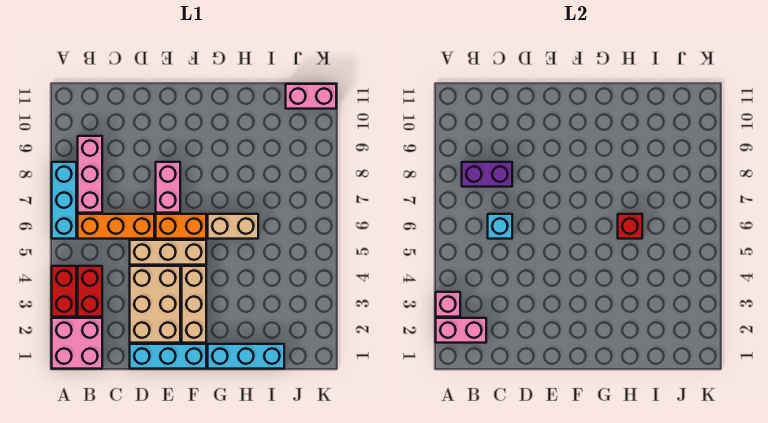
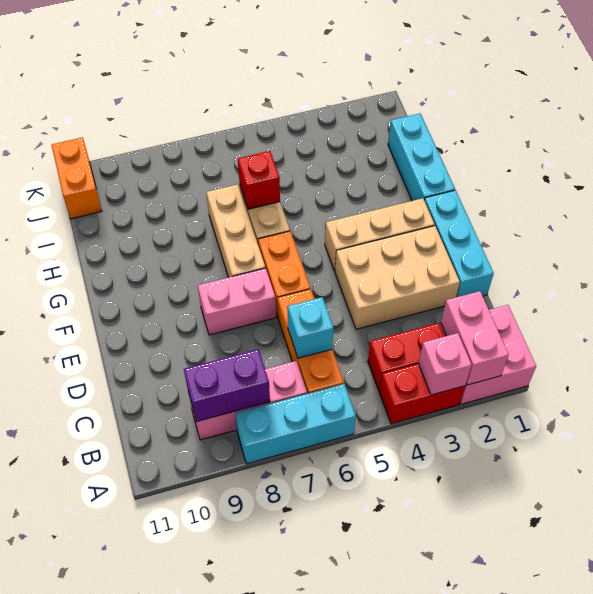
purple 1x2 brick [462,162,512,187] -> purple 1x2 brick turned to [184,349,270,422]
tan 1x3 brick [130,240,206,265] -> tan 1x3 brick moved to [206,184,265,277]
pink 1x2 brick [286,84,336,109] -> orange 1x2 brick [52,137,102,219]

